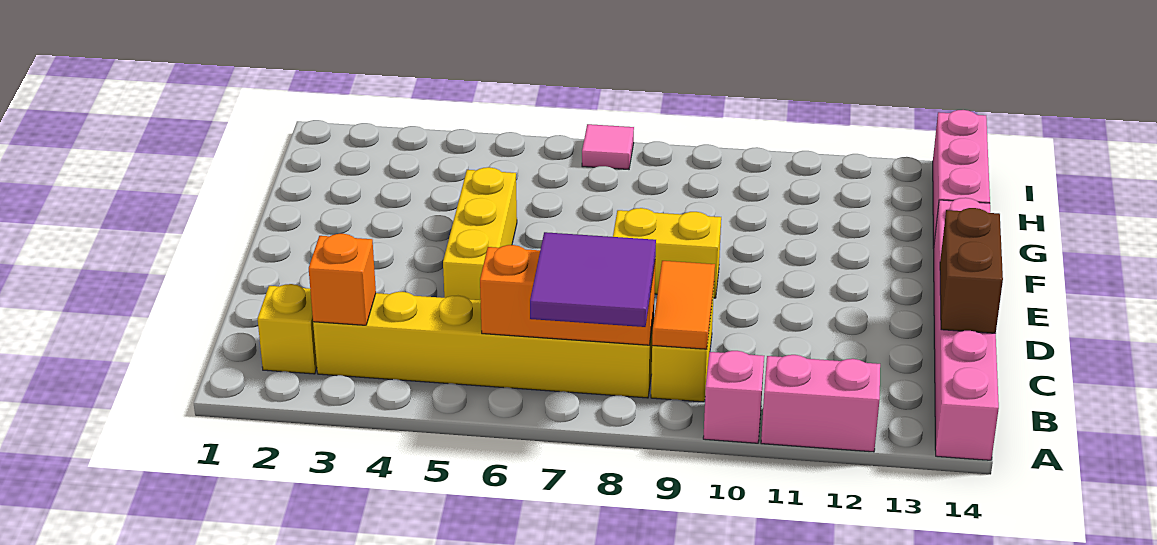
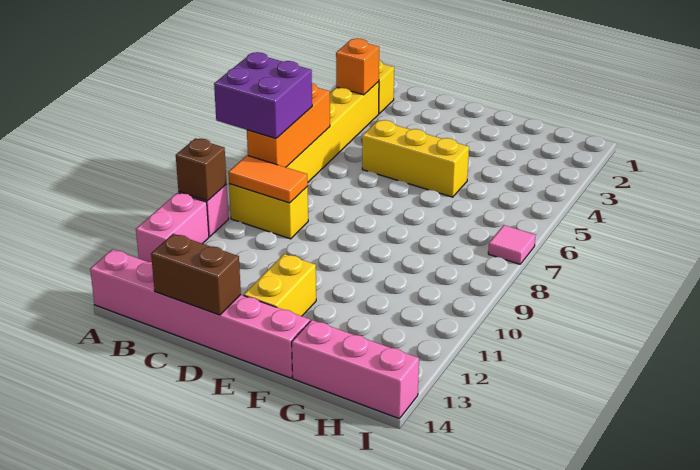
purple 2x2 tile [530,232,656,327] -> purple 2x2 brick [214,52,312,139]
none -> brown 1x1 brick [176,138,227,201]
yellow 1x2 brick [613,208,721,298] -> yellow 1x2 brick moved to [244,254,316,316]

